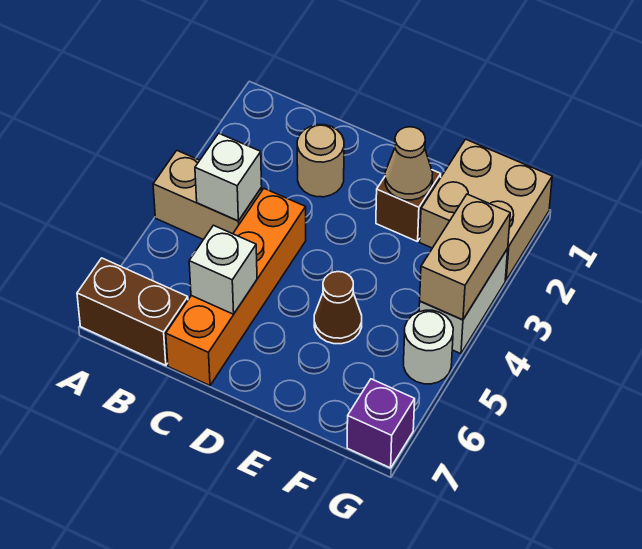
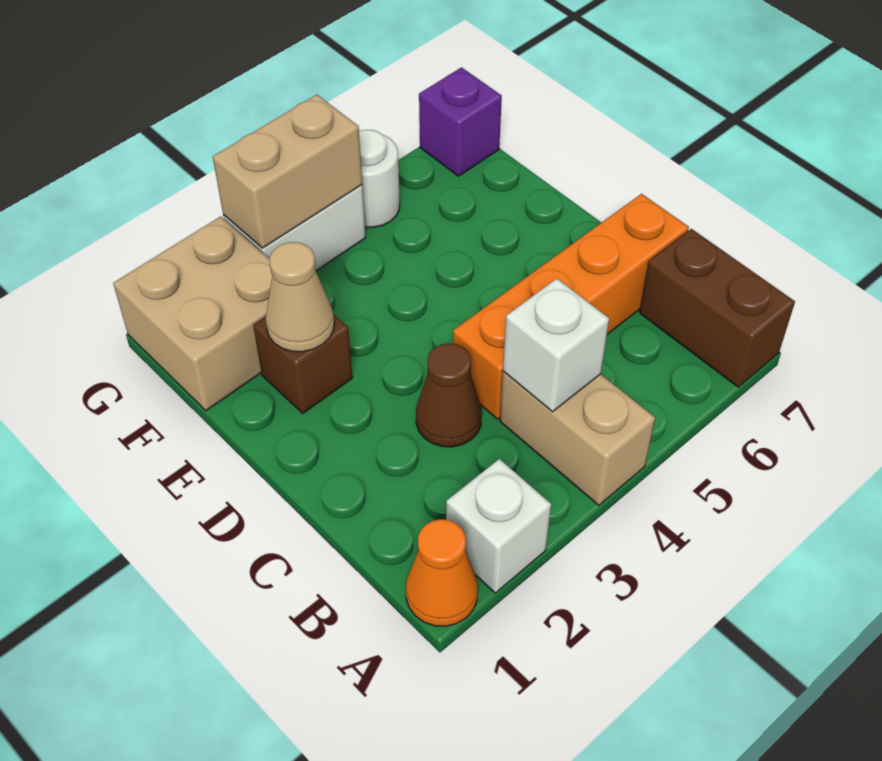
none -> orange 1x1 cone [406,519,478,626]
tan 1x1 round brick [297,125,344,197] -> none
white 1x1 brick [189,225,257,314] -> white 1x1 brick moved to [446,459,551,593]
brown 1x1 cone [314,272,362,344] -> brown 1x1 cone moved to [416,343,482,447]

